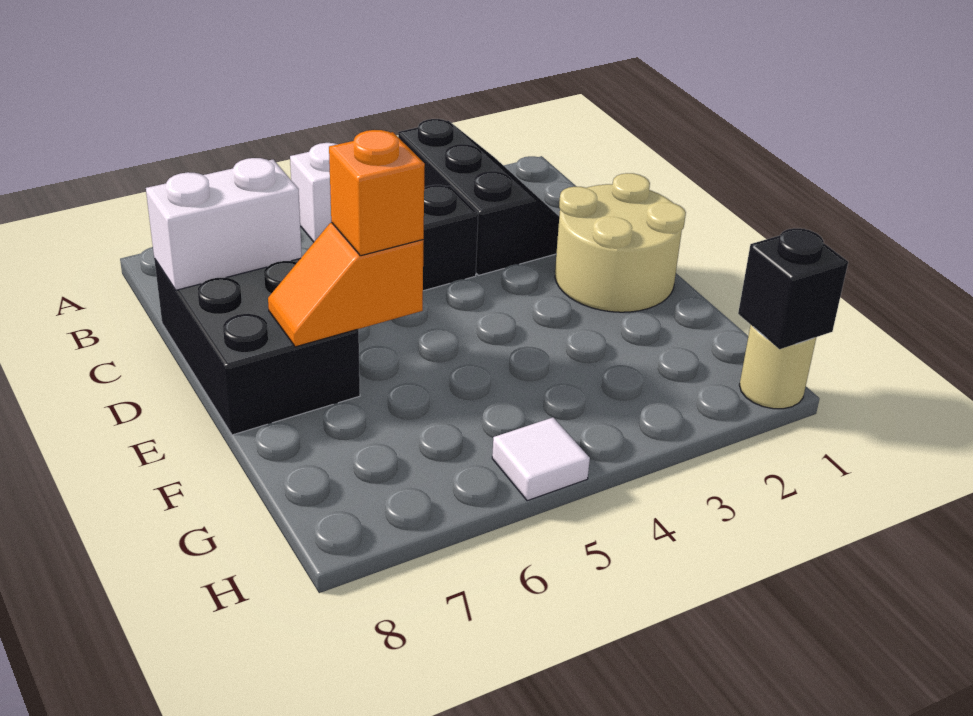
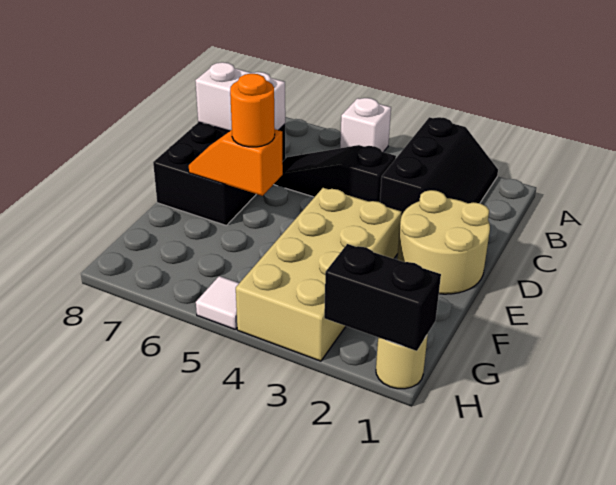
none -> tan 2x4 brick [236,188,402,361]
orange 1x1 brick [329,130,425,256] -> orange 1x1 round brick [230,74,275,147]
black 1x1 brick [738,228,848,349] -> black 1x2 brick [324,244,441,351]

